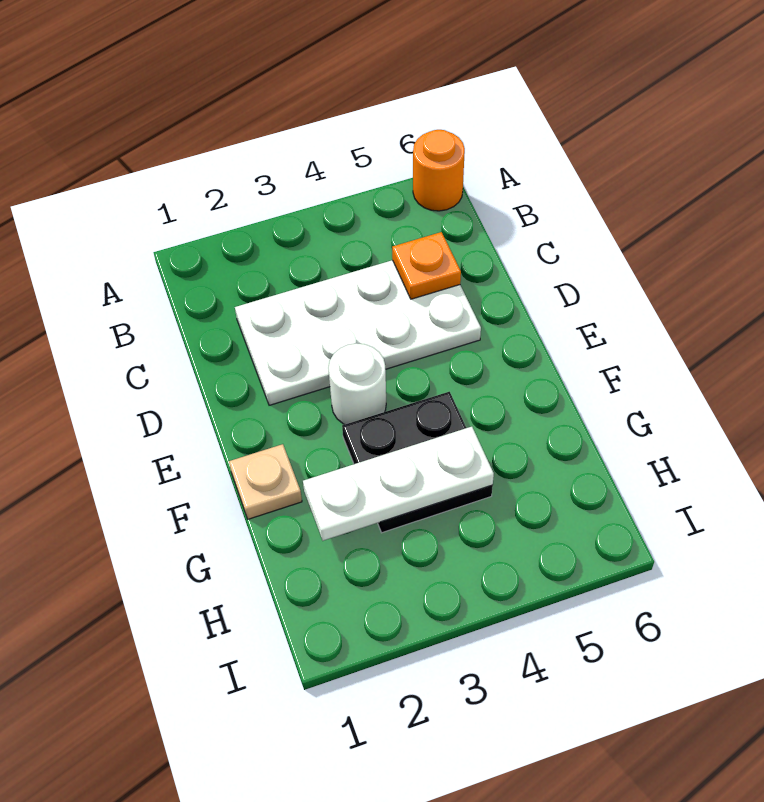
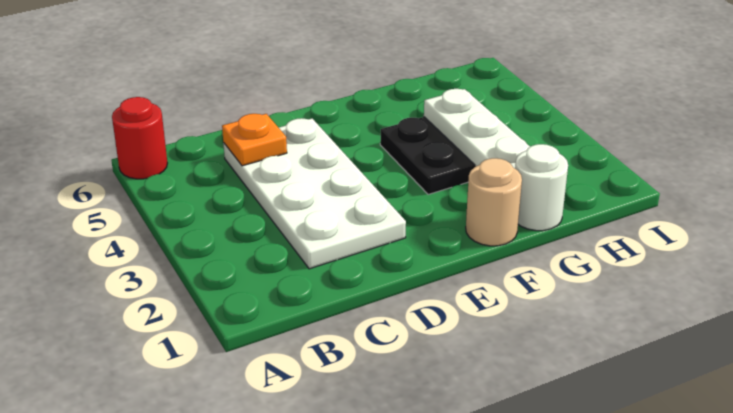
orange 1x1 round brick [413,130,465,211] -> red 1x1 round brick [112,97,167,179]
white 1x1 round brick [328,343,386,425] -> white 1x1 round brick moved to [515,144,568,231]
tan 1x1 plate [229,444,302,519] -> tan 1x1 round brick [466,158,522,246]

